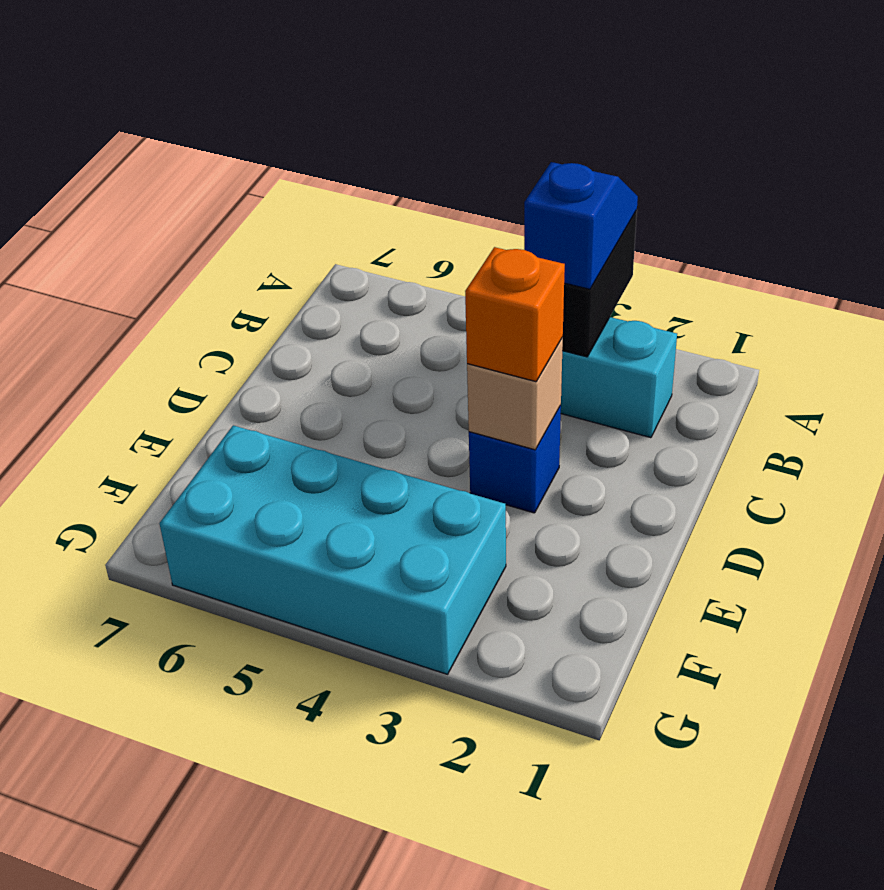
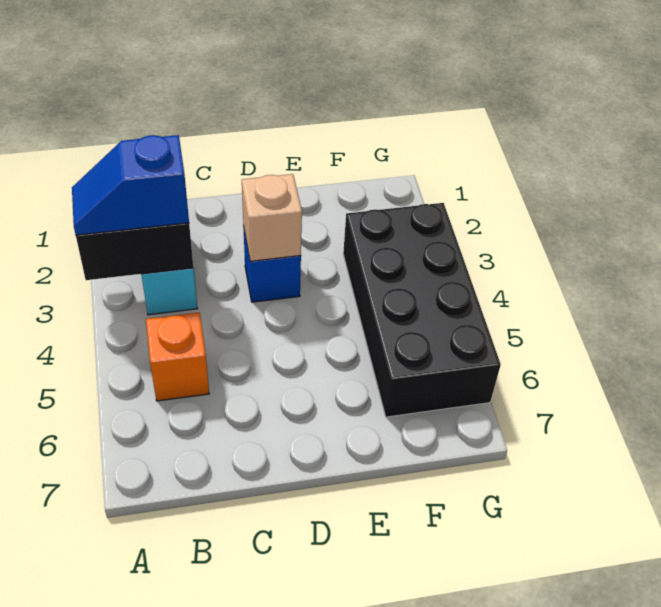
orange 1x1 brick [465,247,565,382] -> orange 1x1 brick moved to [146,312,209,401]
cyan 2x4 brick [159,425,506,674] -> black 2x4 brick [343,203,501,417]

